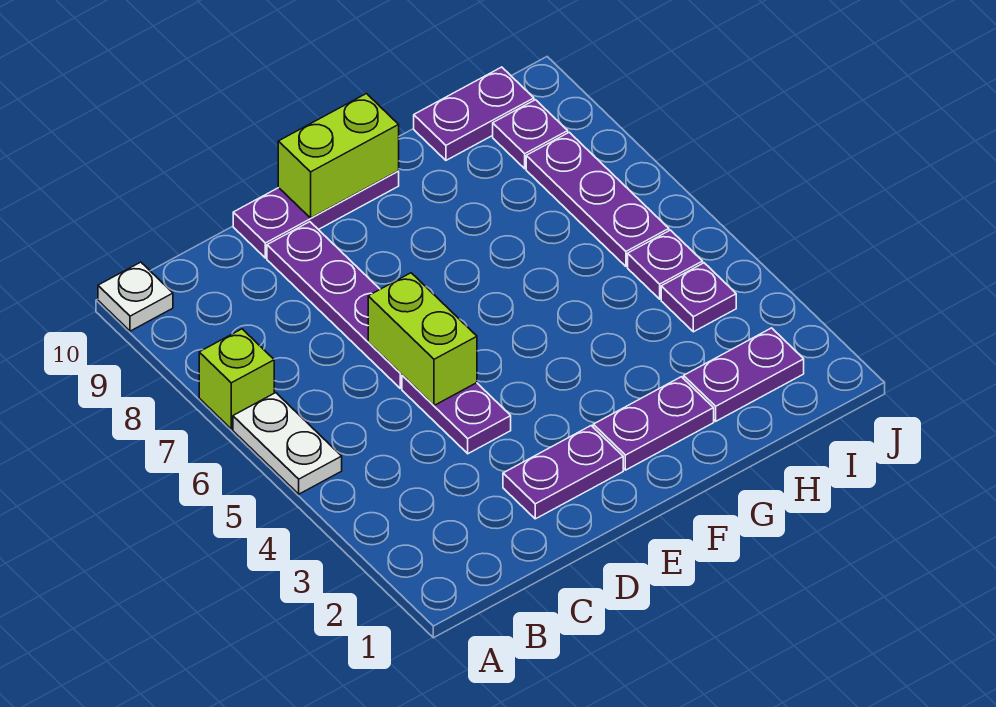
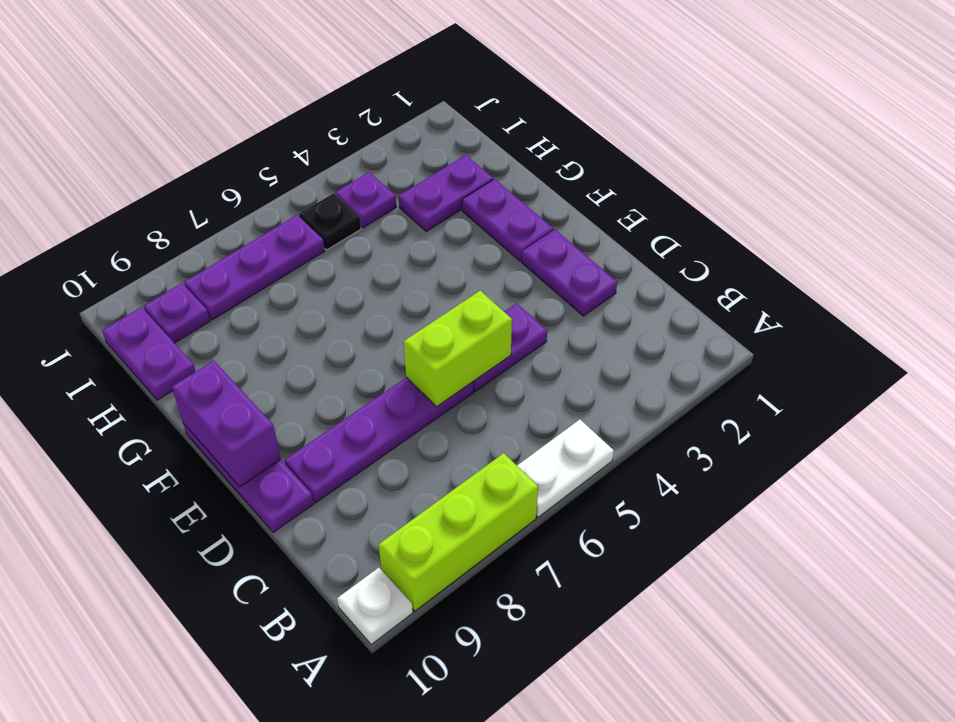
lime 1x1 brick [199,329,274,429] -> lime 1x3 brick [379,453,538,611]
lime 1x2 brick [278,94,399,218] -> purple 1x2 brick [172,361,281,487]
purple 1x2 plate [684,328,804,421] -> purple 1x2 plate turned to [399,155,493,231]
purple 1x1 plate [628,230,703,299] -> black 1x1 plate [299,193,361,250]

